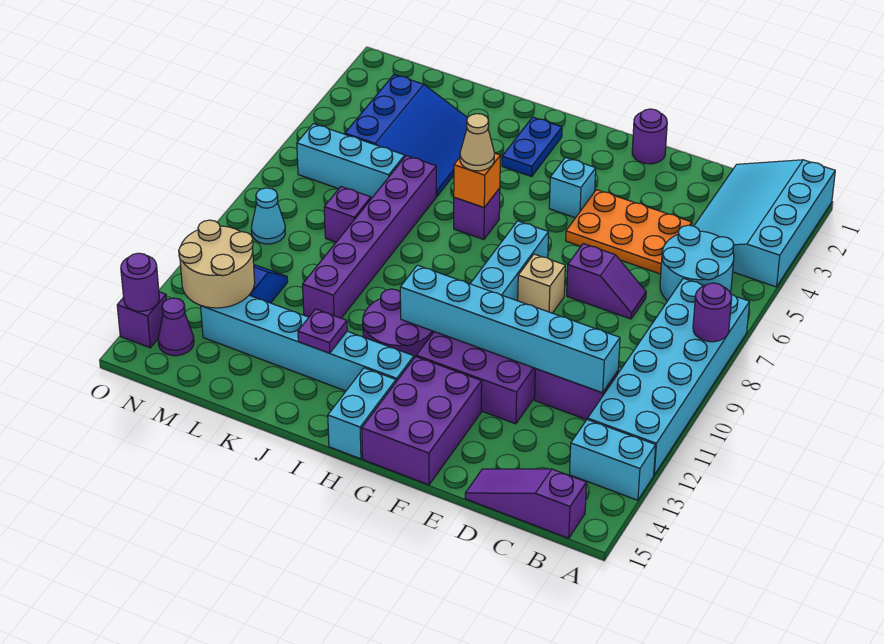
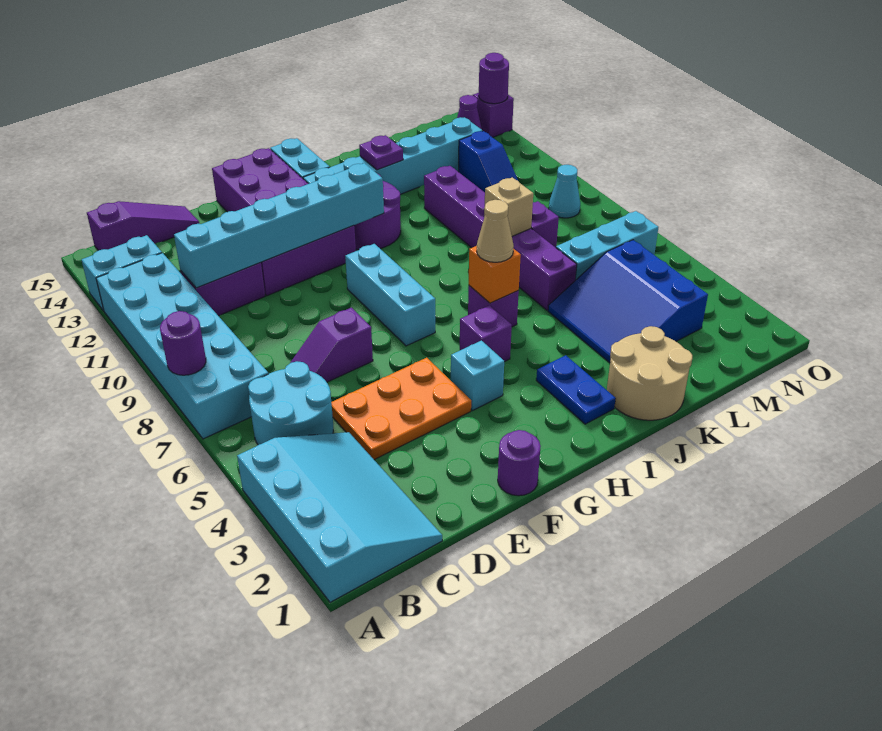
tan 1x1 brick [518,254,565,313] -> tan 1x1 brick moved to [484,177,533,236]
none -> purple 1x1 brick [460,305,512,362]
tan 2x2 round brick [179,220,255,308] -> tan 2x2 round brick moved to [607,326,692,420]

